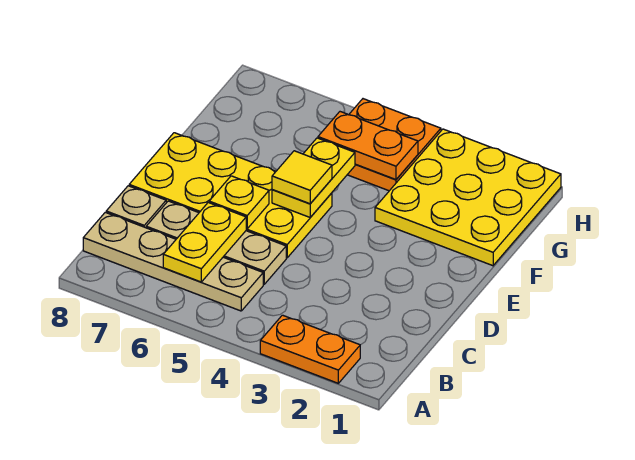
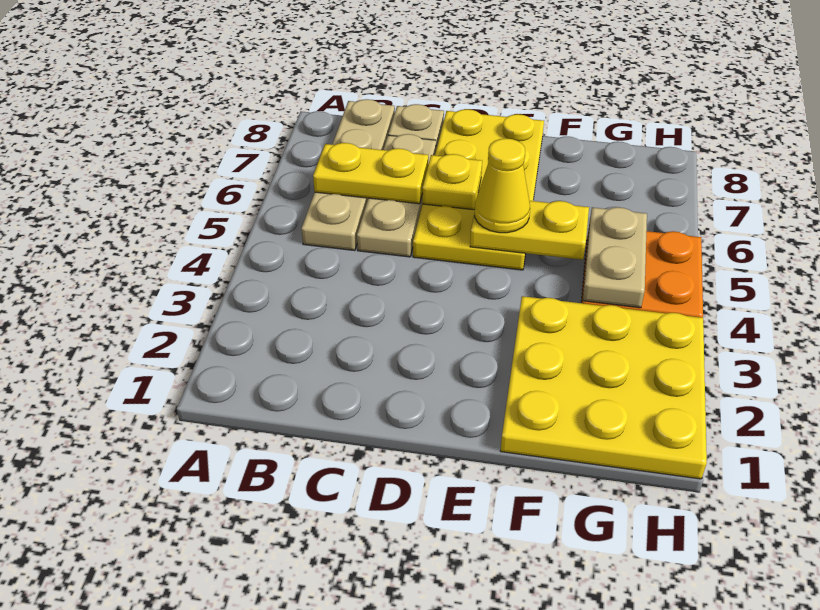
orange 1x2 plate [260,315,360,383] -> none
yellow 1x1 tile [272,151,332,204] -> yellow 1x1 cone [475,138,530,233]
orange 1x2 plate [318,112,418,179] -> tan 1x2 plate [583,207,647,308]

